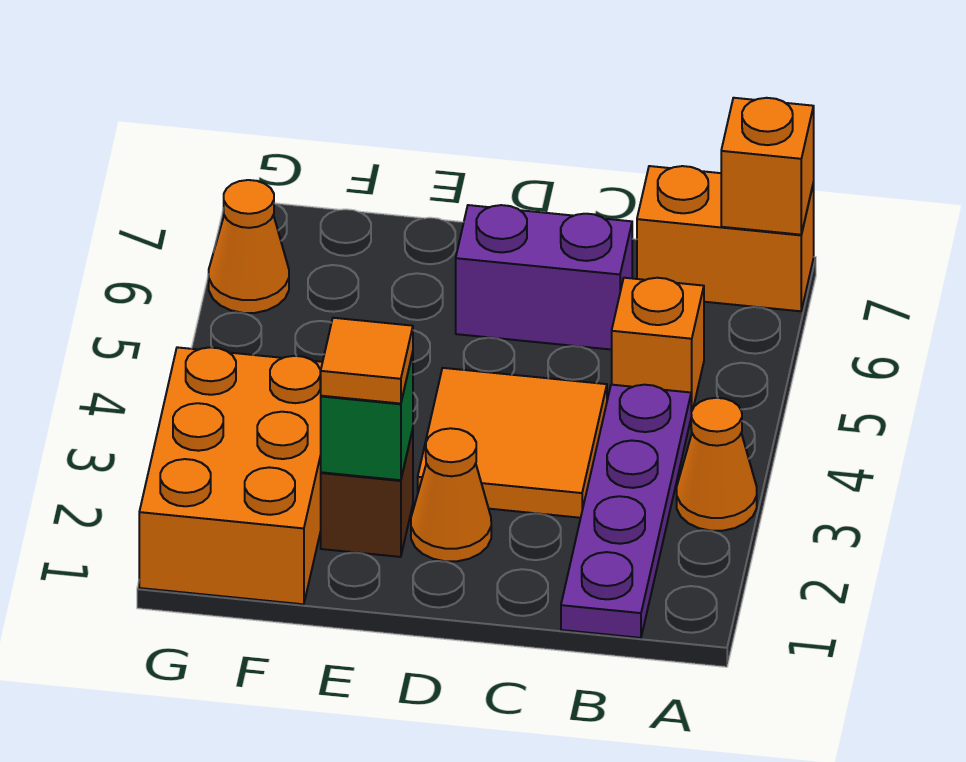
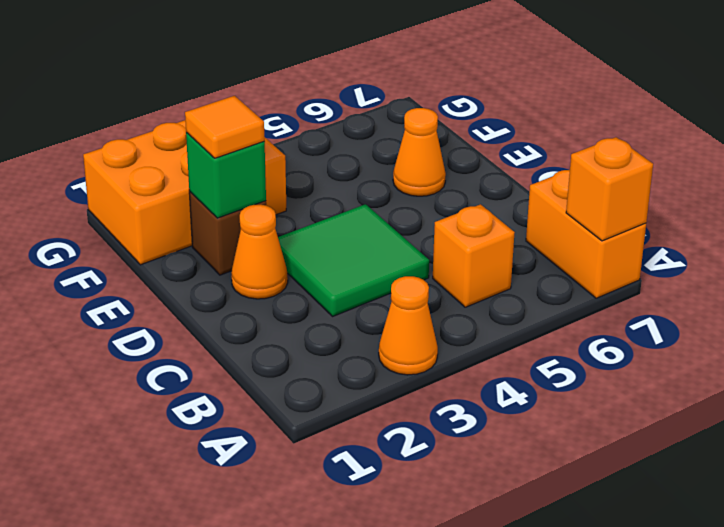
purple 1x4 plate [561,385,691,638] -> none
orange 2x2 tile [418,368,607,518] -> green 2x2 tile [278,204,429,316]
purple 1x2 brick [456,205,632,350] -> none
orange 1x1 cone [209,180,289,313] -> orange 1x1 cone moved to [393,108,446,196]

